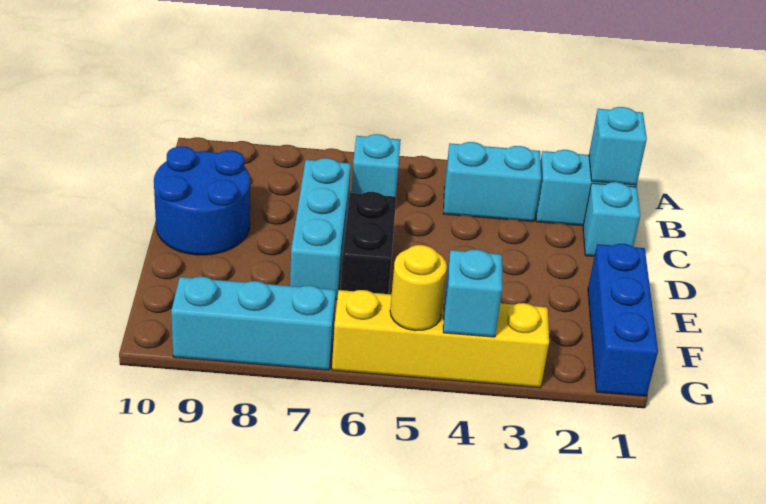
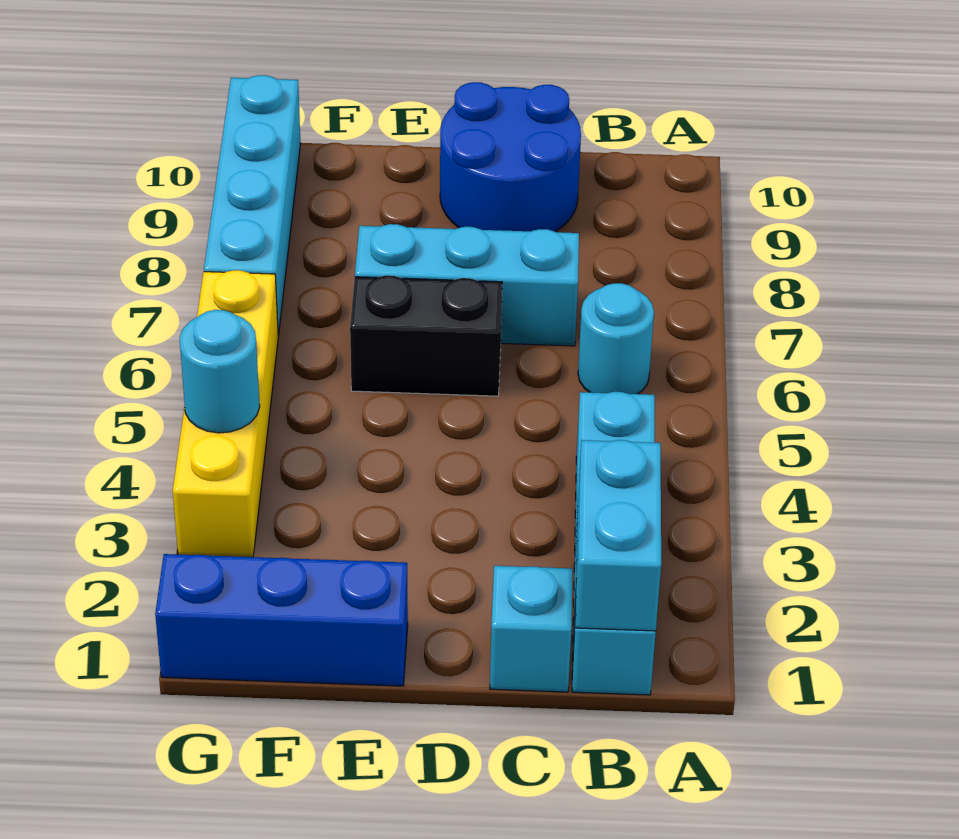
cyan 1x1 brick [589,107,647,185] -> cyan 1x2 brick [576,440,661,631]
cyan 1x1 brick [351,134,401,196] -> cyan 1x1 round brick [578,283,654,394]
cyan 1x1 brick [443,250,502,337] -> cyan 1x1 round brick [179,310,260,433]
yellow 1x1 round brick [390,245,447,331] -> none
cyan 1x3 brick [171,277,336,370] -> cyan 1x4 brick [204,75,301,336]

